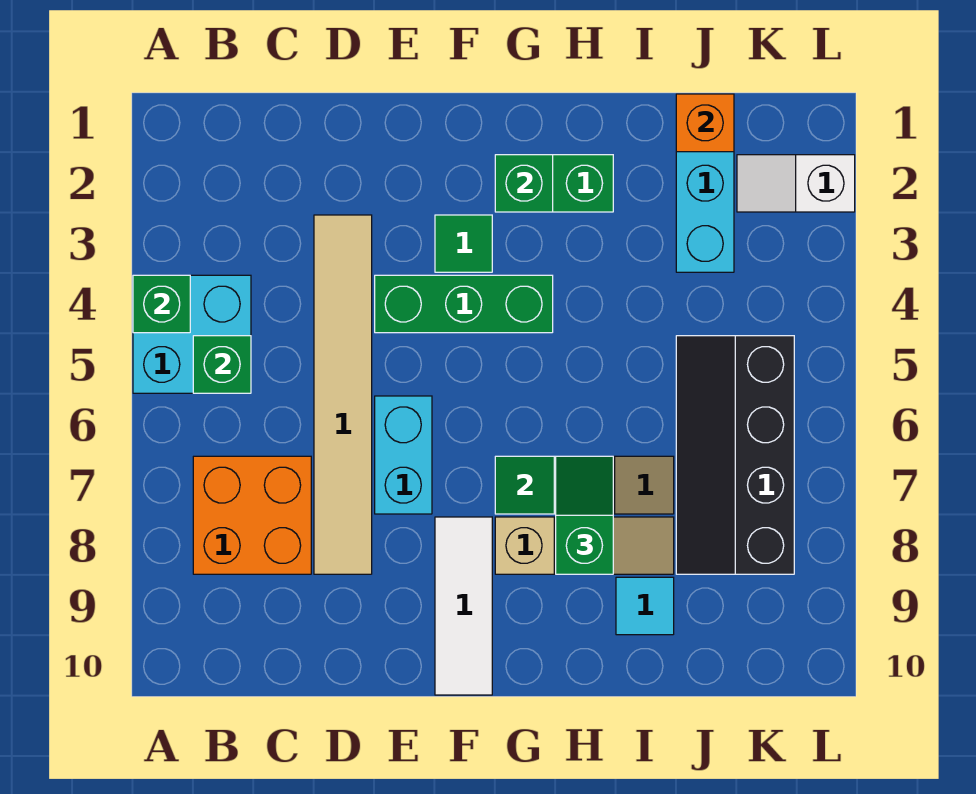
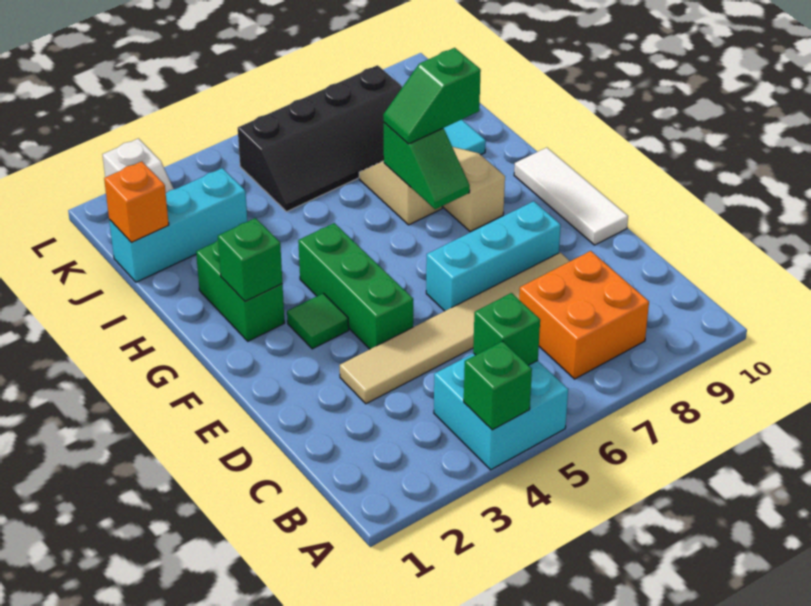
cyan 1x2 brick [375,396,432,514] -> cyan 1x3 brick [426,201,561,311]
white 1x3 tile [435,517,492,695] -> white 1x3 tile turned to [514,148,628,245]

